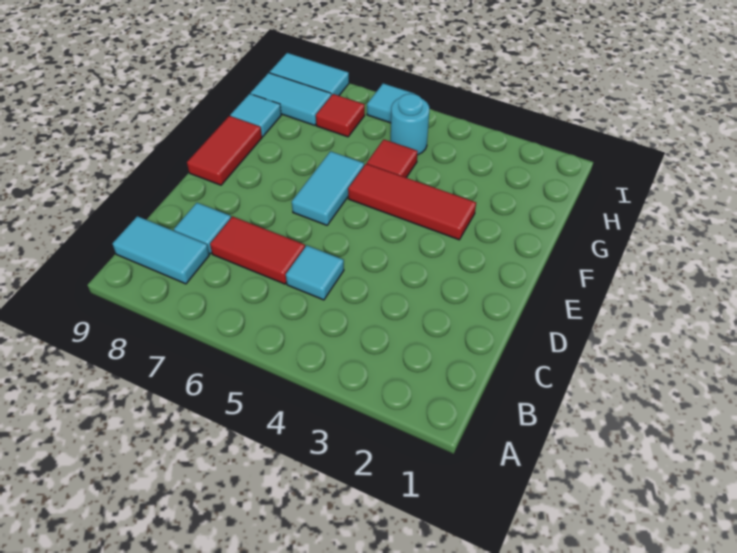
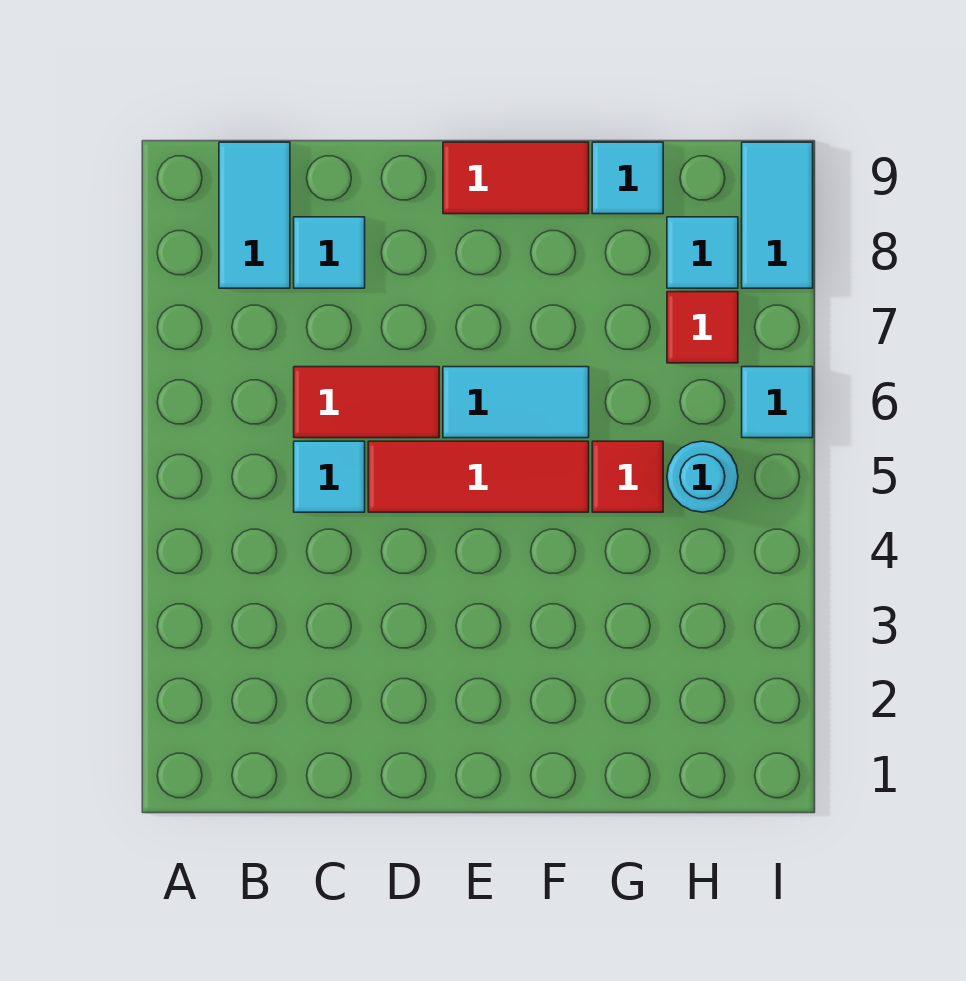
red 1x2 tile [210,217,305,284] -> red 1x2 tile turned to [294,367,439,438]
red 1x3 tile [348,164,476,240] -> red 1x3 tile turned to [368,441,589,512]
cyan 1x2 tile [251,73,331,125] -> cyan 1x1 tile [667,217,738,288]

